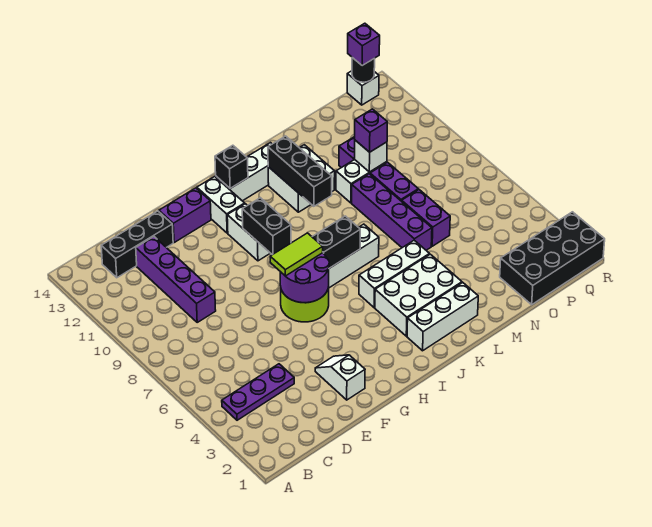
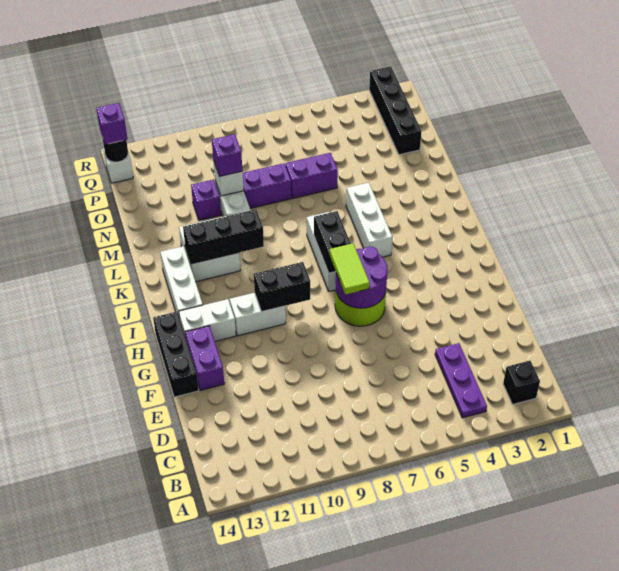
black 1x3 brick [101,211,173,278] -> black 1x3 brick moved to [153,312,199,397]
purple 1x4 brick [136,237,216,322] -> none
white 1x2 slope [315,355,365,400] -> none
black 1x1 brick [215,145,248,188] -> black 1x1 brick moved to [503,361,540,404]
white 1x3 brick [407,283,478,351] -> none
white 2x3 brick [375,254,462,336] -> none
purple 1x4 brick [352,174,432,250] -> none
black 2x4 brick [500,212,605,304] -> black 1x4 brick [369,67,422,155]

